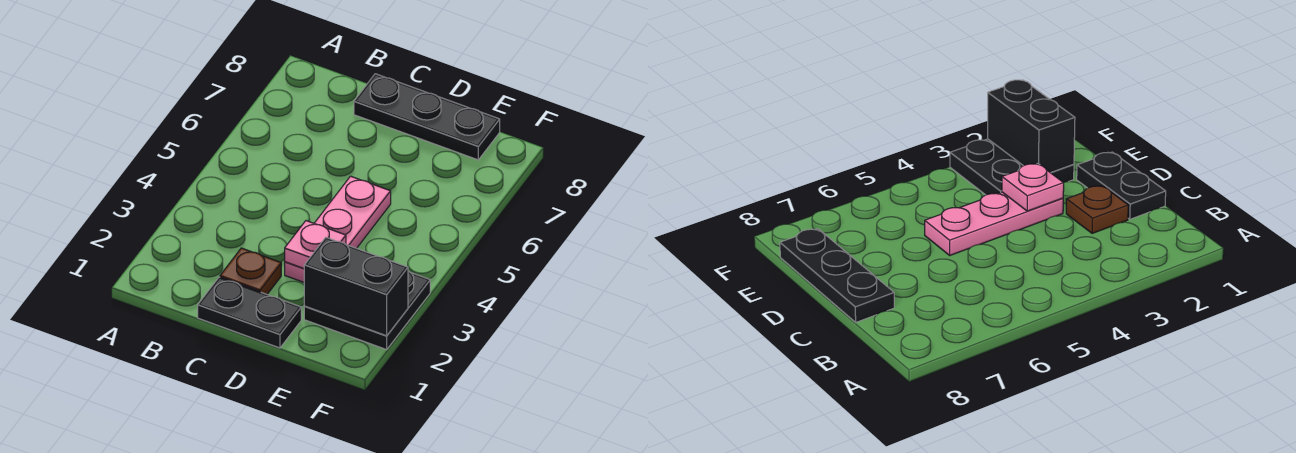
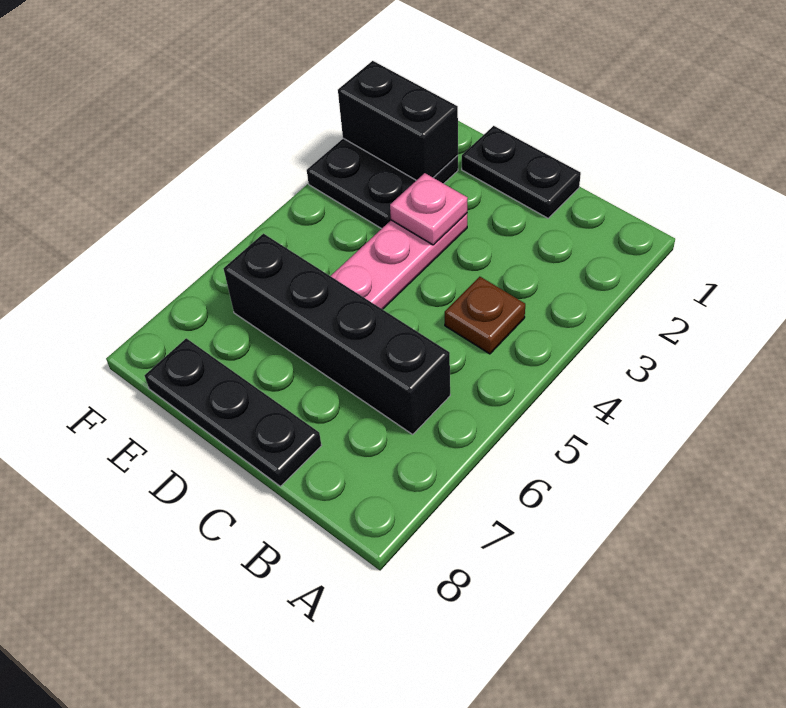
none -> black 1x4 brick [224,234,450,434]
brown 1x1 plate [220,248,281,294] -> brown 1x1 plate moved to [445,277,525,354]

